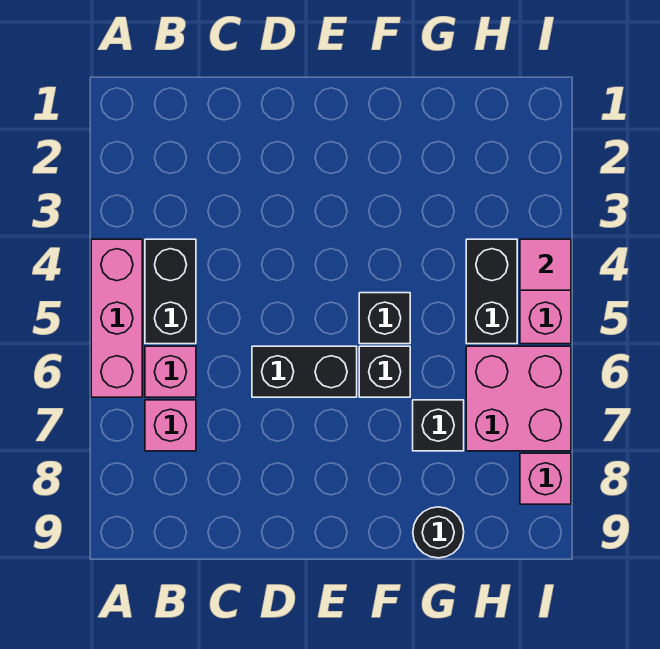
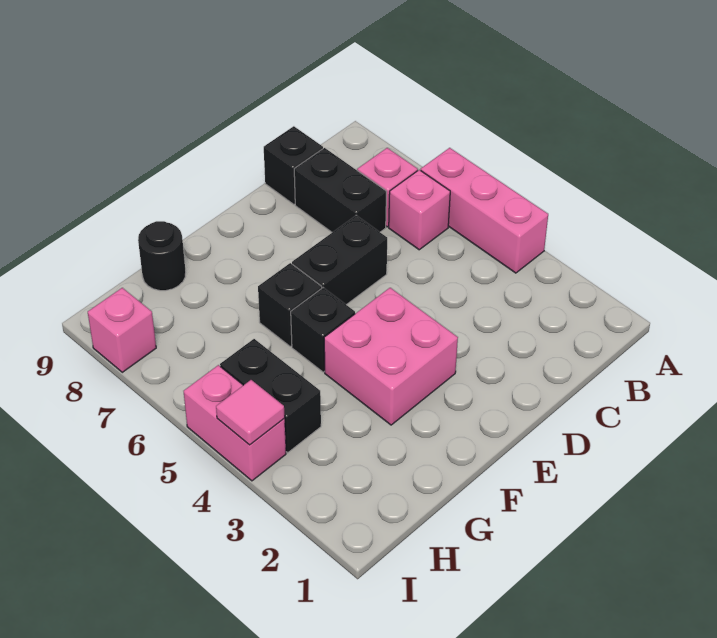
black 1x2 brick [145,239,196,344] -> black 1x2 brick moved to [294,148,386,232]
black 1x1 brick [413,400,464,451] -> black 1x1 brick moved to [264,126,323,204]
pink 2x2 brick [466,346,571,451] -> pink 2x2 brick moved to [324,288,458,425]

